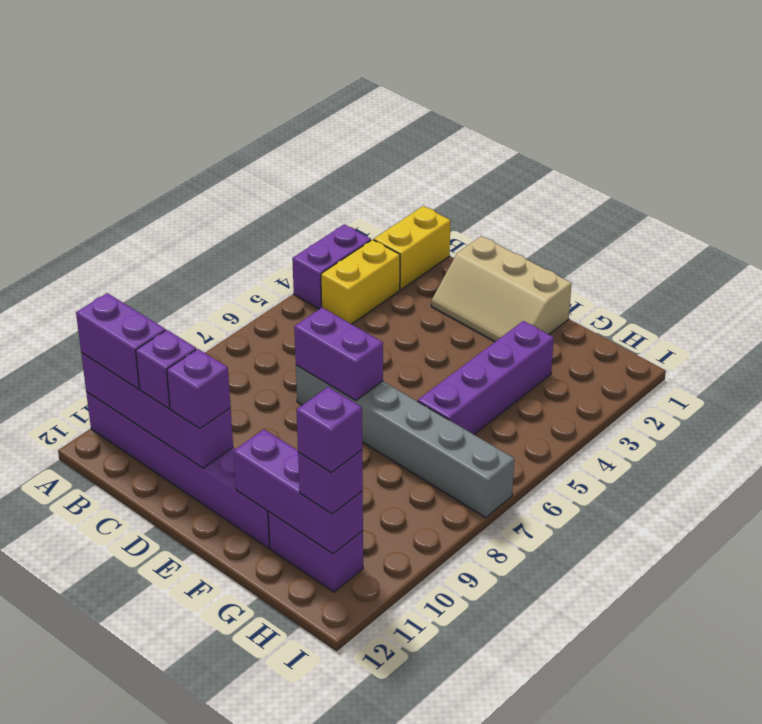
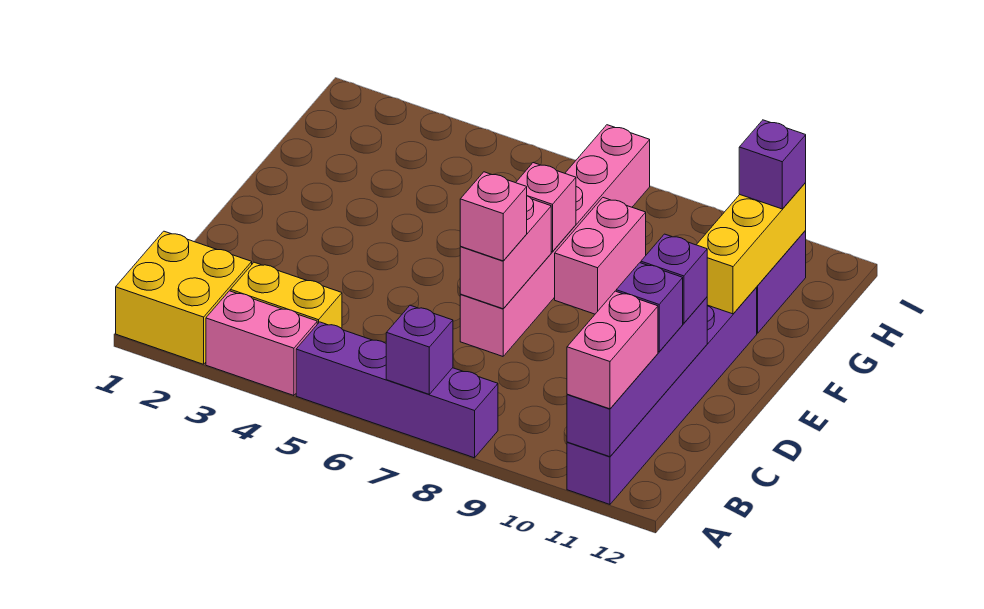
purple 1x2 brick [292,224,371,309] -> pink 1x2 brick [206,291,317,396]
purple 1x2 brick [76,293,166,389] -> pink 1x2 brick [567,291,658,409]
yellow 1x2 brick [374,206,451,290] -> yellow 2x2 brick [116,231,252,364]
tan 2x3 slope [431,236,572,342] -> none
grey 1x6 brick [296,365,514,518] -> pink 1x6 brick [460,125,650,356]
purple 1x2 brick [294,308,383,401] -> pink 1x2 brick [460,196,551,309]
none -> pink 1x1 brick [460,172,527,261]
none -> pink 1x1 brick [516,163,576,252]
none -> pink 1x2 brick [555,198,646,314]
purple 1x3 brick [233,429,363,554] -> yellow 1x3 brick [697,183,806,314]
purple 1x4 brick [418,321,554,434] -> purple 1x4 brick moved to [296,322,498,458]
purple 1x1 brick [296,387,362,473] -> purple 1x1 brick moved to [386,305,453,394]

